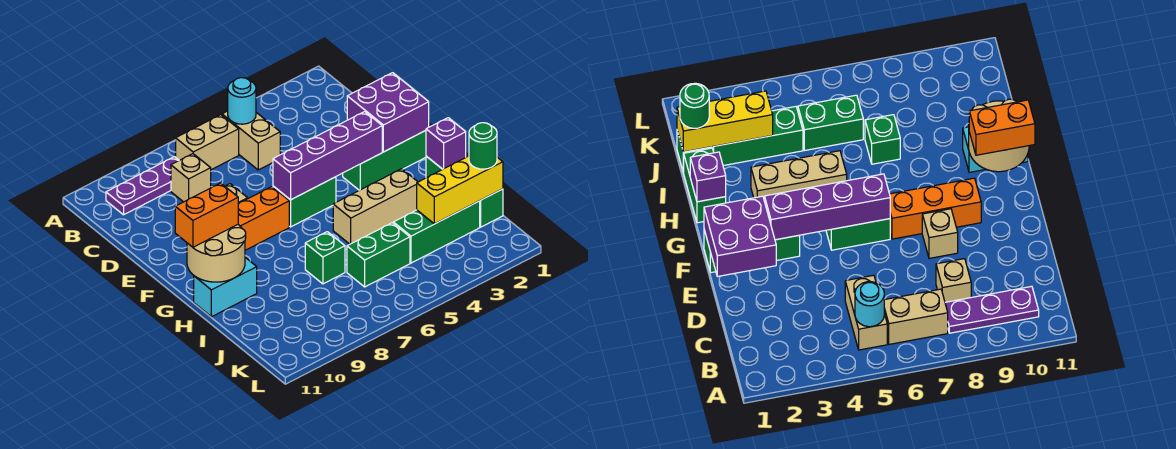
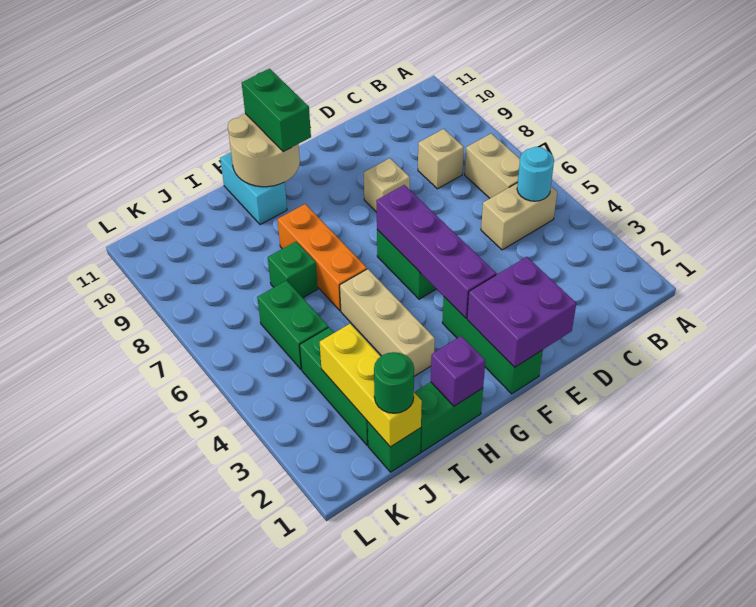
purple 1x3 plate [106,157,179,215] -> none
orange 1x3 brick [238,187,289,250] -> orange 1x3 brick moved to [277,204,367,311]
orange 1x2 brick [175,183,238,247] -> green 1x2 brick [242,69,311,152]

